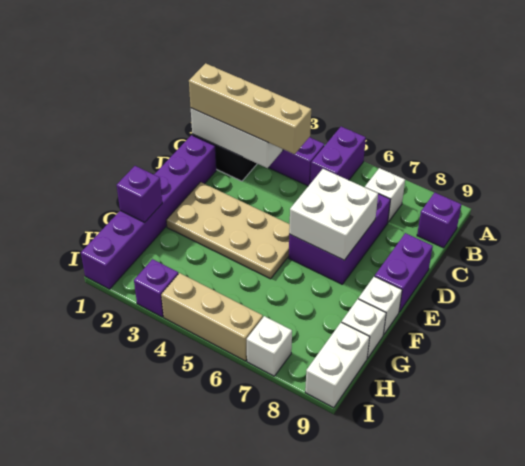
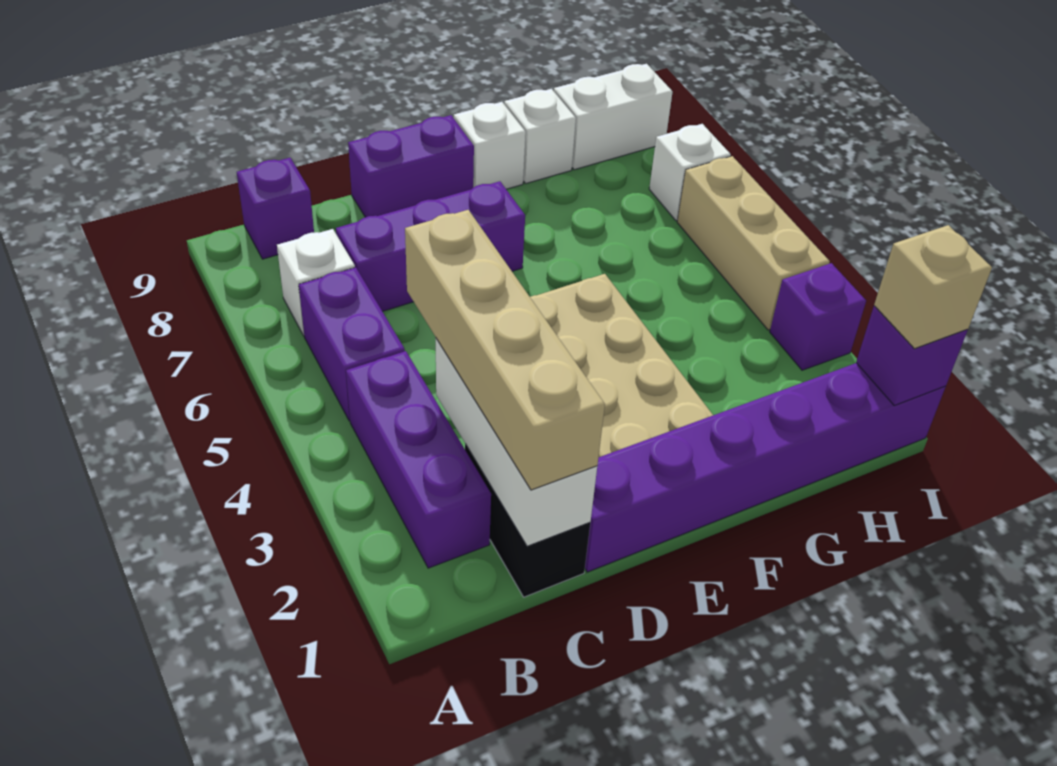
purple 1x2 brick [310,127,366,184] -> purple 1x2 brick turned to [299,267,405,421]
purple 2x3 brick [289,194,390,284] -> purple 1x3 brick [336,181,525,311]
white 2x2 brick [289,169,378,260] -> none
purple 1x1 brick [117,166,162,222] -> purple 1x1 brick moved to [856,306,968,405]
none -> tan 1x1 brick [874,225,992,349]

